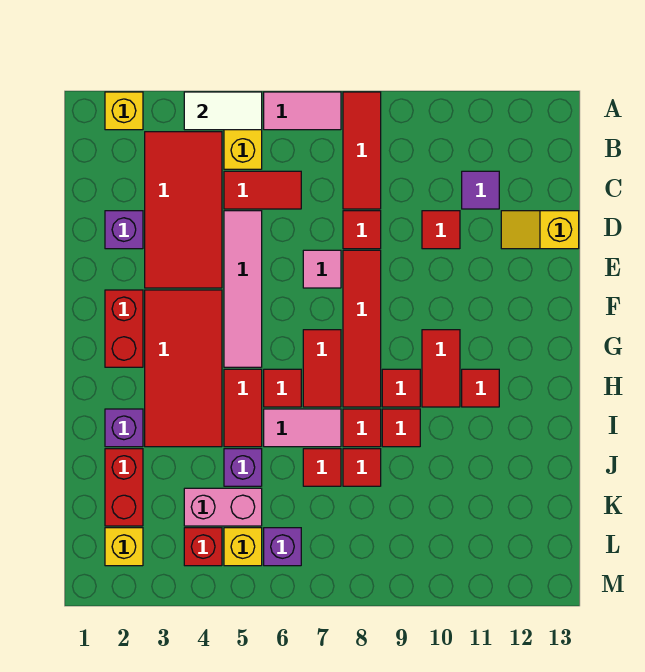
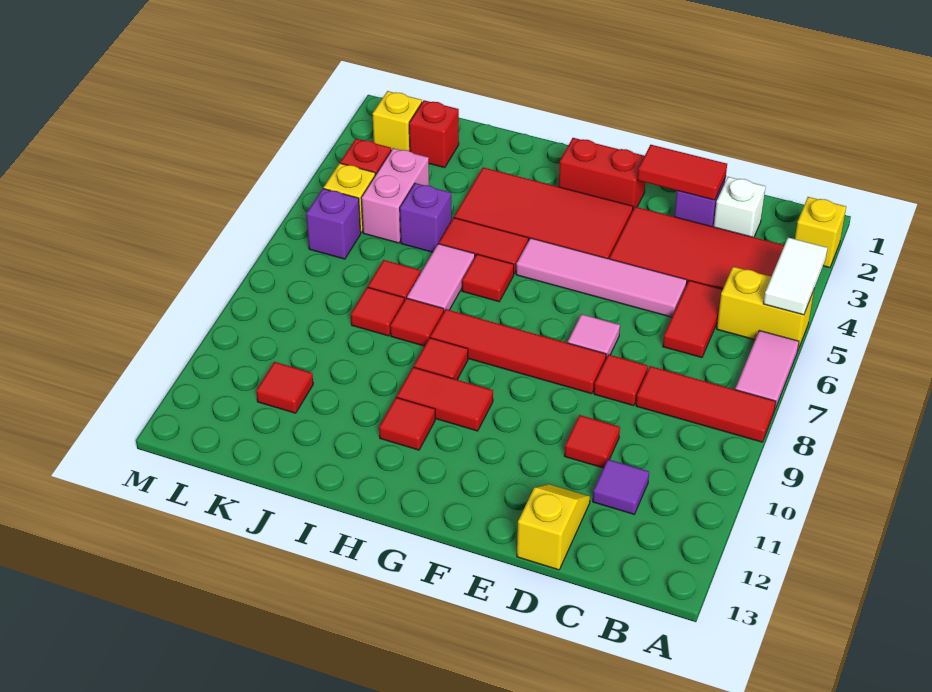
none -> white 1x1 brick [714,177,766,237]
red 1x2 tile [303,330,341,407] -> red 1x2 tile moved to [638,145,727,200]
purple 1x1 brick [105,409,143,447] -> none
red 1x1 tile [382,409,420,447] -> red 1x1 tile moved to [256,362,313,413]
red 1x2 brick [105,449,143,526] -> red 1x1 brick [409,100,459,168]

